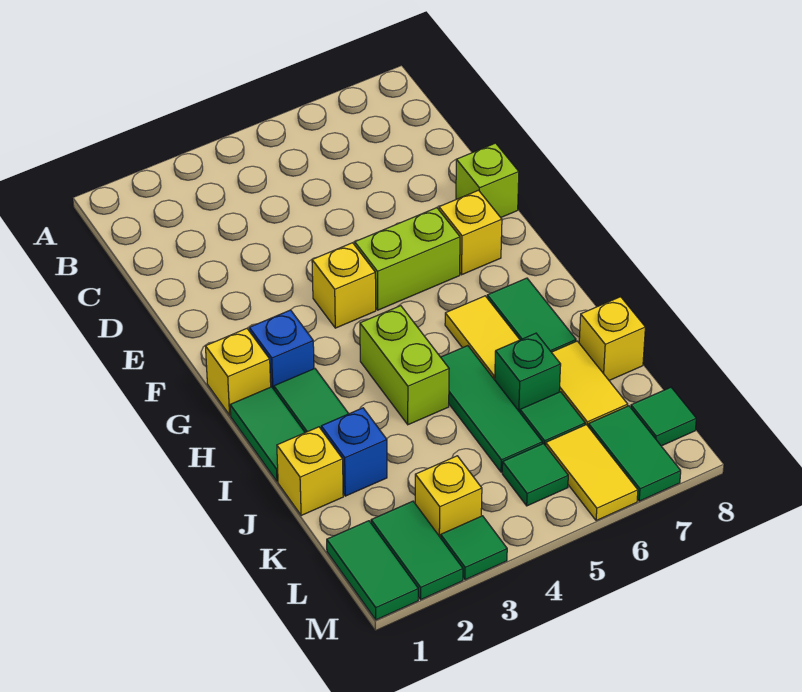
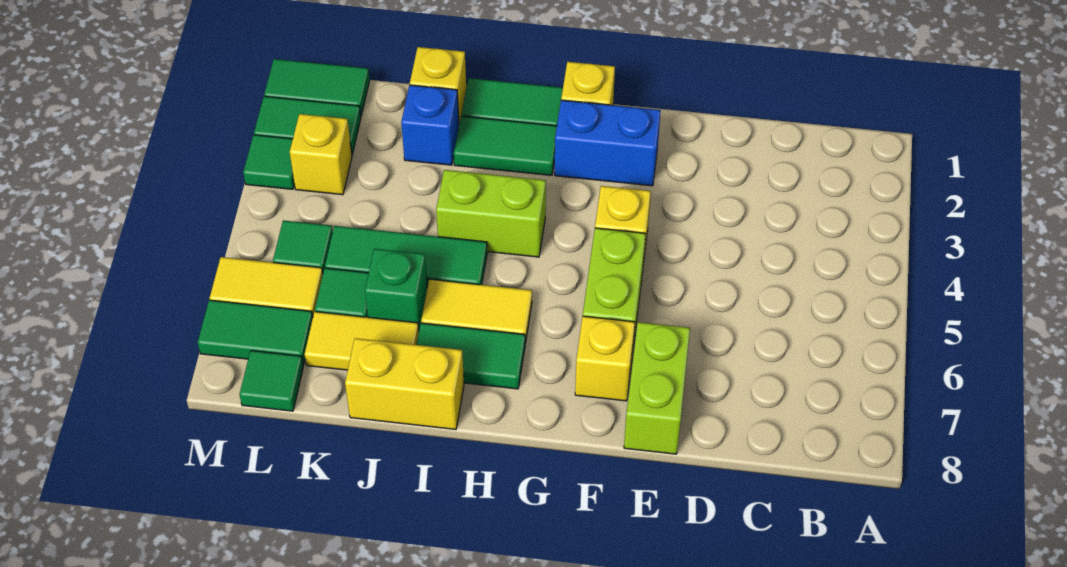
lime 1x1 brick [456,143,519,217] -> lime 1x2 brick [624,322,690,454]
blue 1x1 brick [249,310,314,389] -> blue 1x2 brick [555,100,661,186]
yellow 1x1 brick [579,297,645,380] -> yellow 1x2 brick [345,338,464,429]

